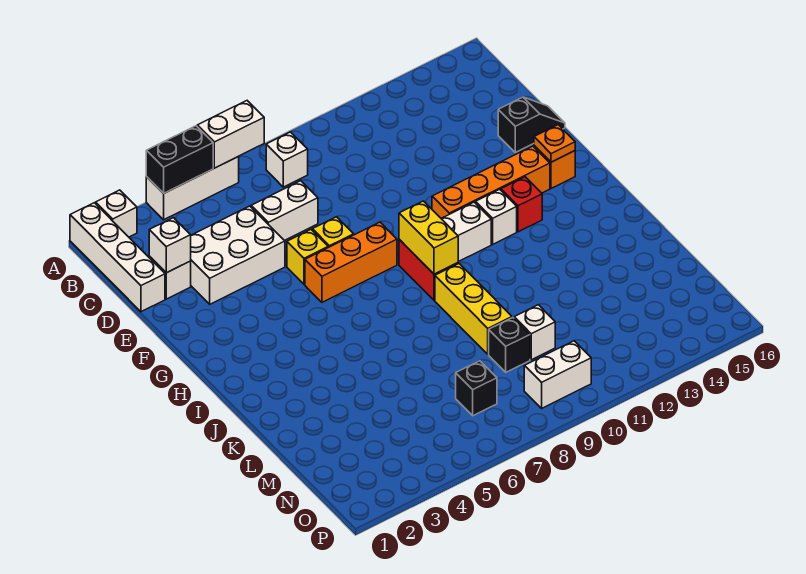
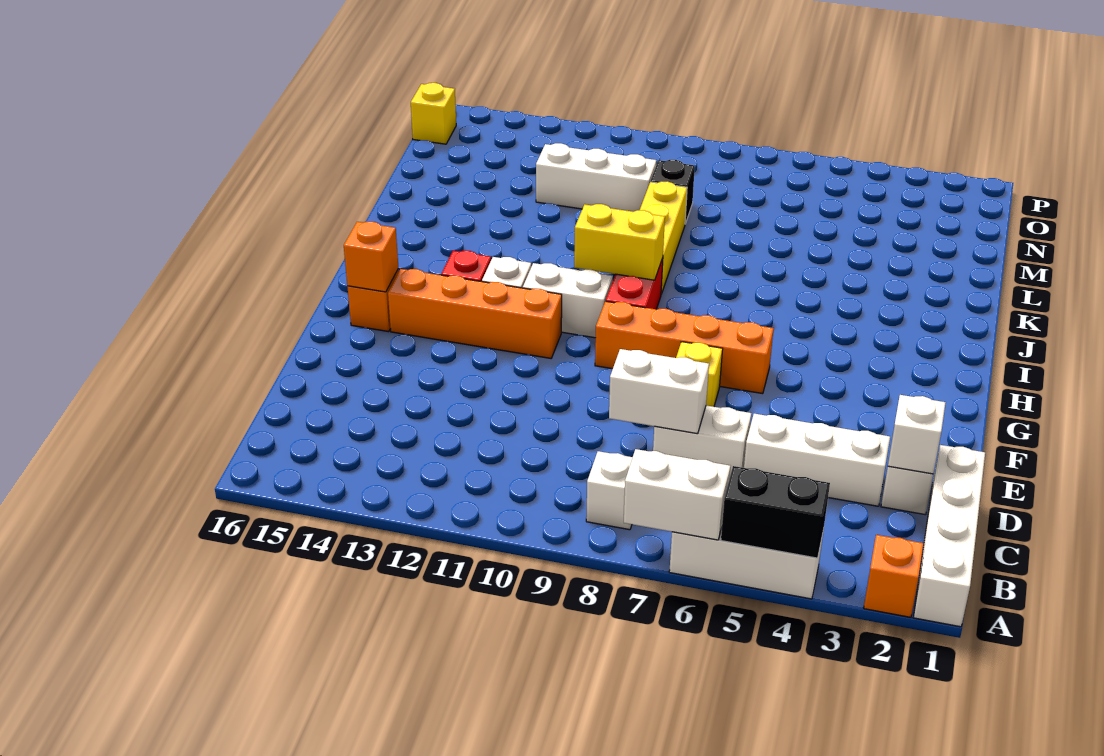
white 1x1 brick [96,190,137,237] -> orange 1x1 brick [864,535,924,617]
white 2x3 brick [191,206,285,304] -> white 1x3 brick [744,414,890,506]
black 1x2 slope [498,97,565,152] -> none
yellow 1x1 brick [287,229,328,284] -> yellow 1x1 brick moved to [411,83,456,144]
orange 1x3 brick [305,222,397,302] -> orange 1x4 brick [595,301,774,394]
orange 1x1 plate [534,125,575,162] -> orange 1x1 brick [344,222,398,292]
yellow 1x2 brick [399,201,458,274] -> yellow 1x2 brick turned to [574,204,665,280]
white 1x1 brick [514,305,555,360] -> white 1x3 brick [536,143,656,212]
black 1x1 brick [456,361,497,416] -> none
white 1x2 brick [524,341,591,408] -> white 1x2 brick moved to [609,349,709,434]

